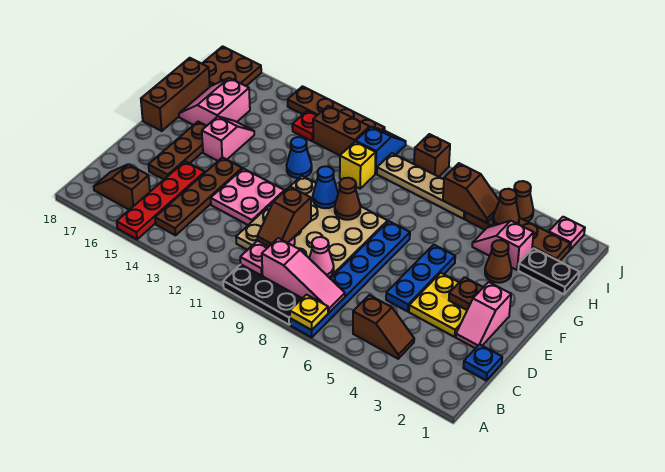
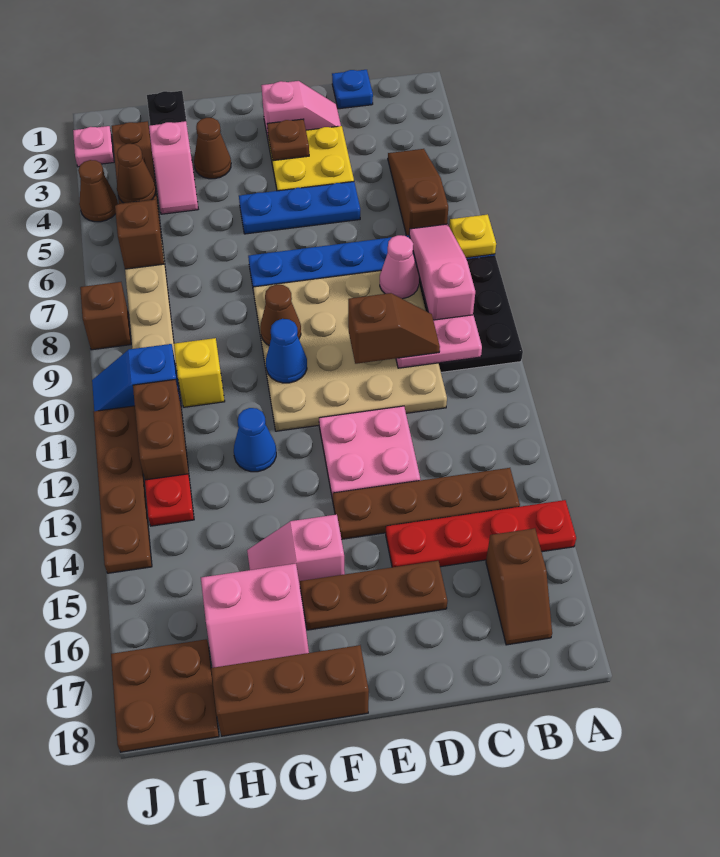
brown 1x2 slope [353,295,414,359] -> brown 1x3 slope [388,149,448,235]

